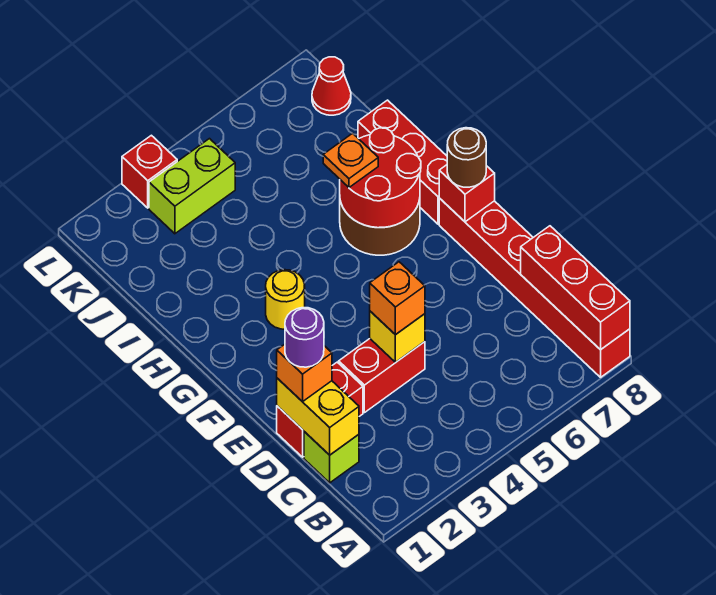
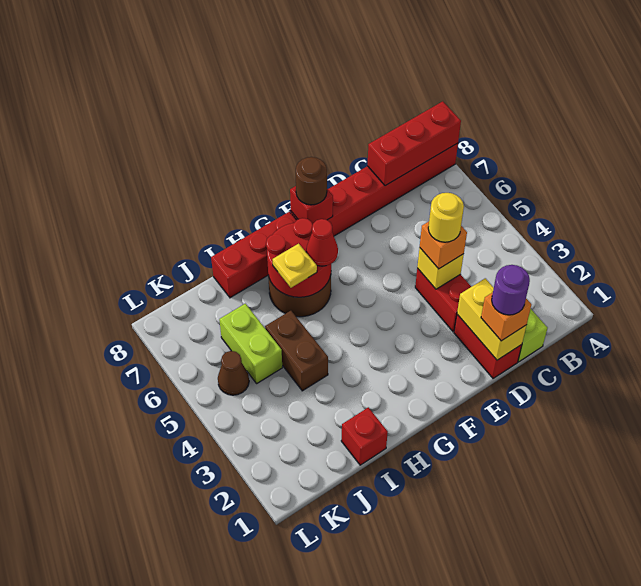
yellow 1x2 brick [277,378,359,455] -> yellow 1x2 brick turned to [457,278,526,360]
yellow 1x1 round brick [266,270,305,329] -> yellow 1x1 round brick moved to [428,193,464,242]
orange 1x1 plate [323,133,378,187] -> yellow 1x1 plate [273,244,317,288]
none -> brown 1x2 brick [265,311,328,391]
lime 1x2 brick [149,139,235,234] -> lime 1x2 brick moved to [219,304,282,383]
none -> brown 1x1 cone [218,351,249,395]
red 1x1 cone [312,57,351,115] -> red 1x1 cone moved to [306,219,338,266]
red 1x1 brick [122,135,177,208] -> red 1x1 brick moved to [341,407,388,465]

